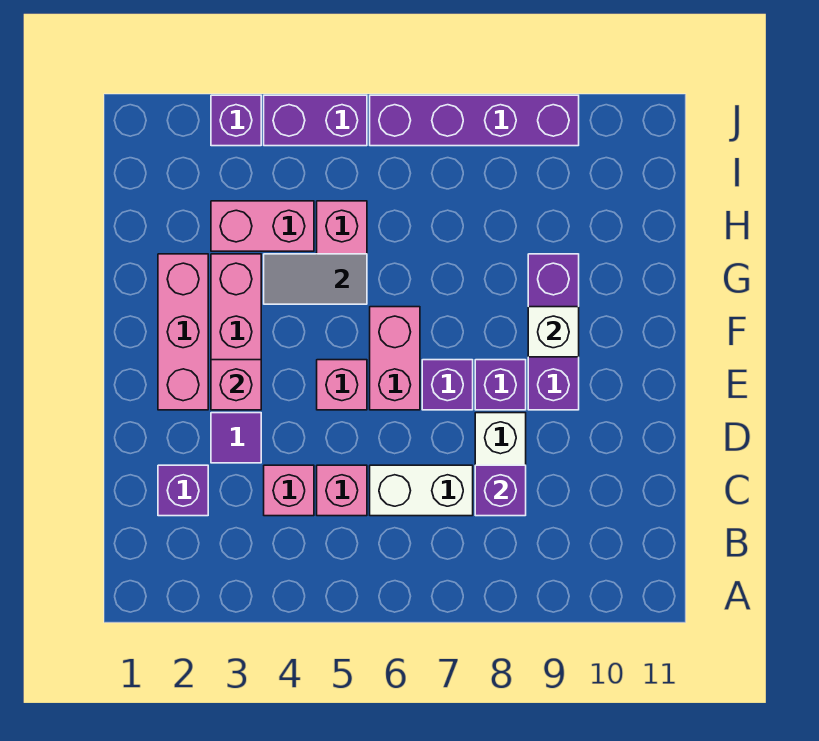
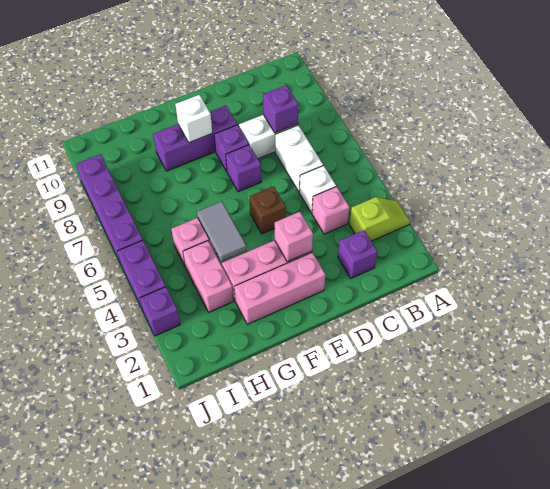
none -> lime 1x2 slope [349,197,410,241]
pink 1x1 brick [317,465,367,516] -> white 1x1 brick [299,166,336,213]
purple 1x1 tile [211,413,261,463] -> none
pink 1x1 brick [317,360,367,410] -> brown 1x1 brick [250,186,286,234]
pink 1x2 brick [370,307,420,410] -> none

